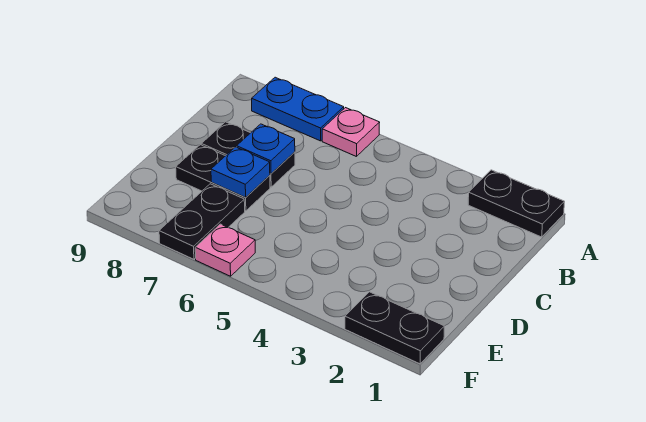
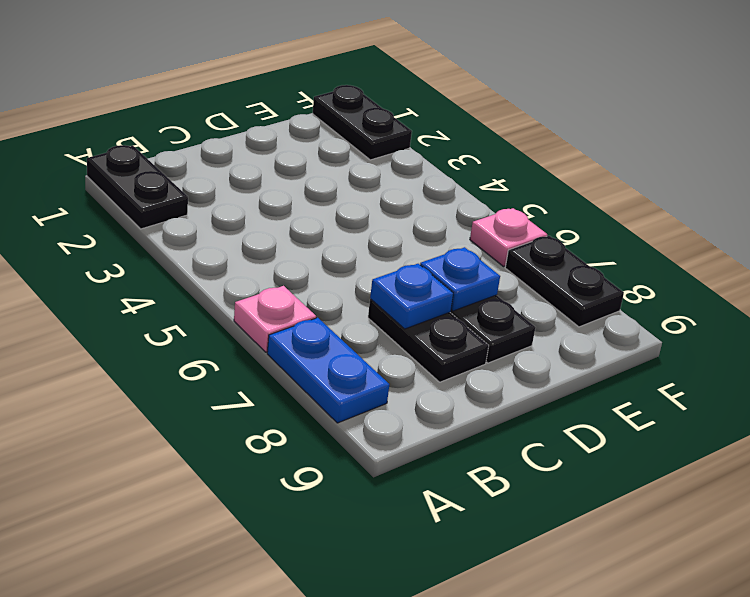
black 1x2 plate [159,184,245,259] -> black 1x2 plate turned to [505,236,624,327]

